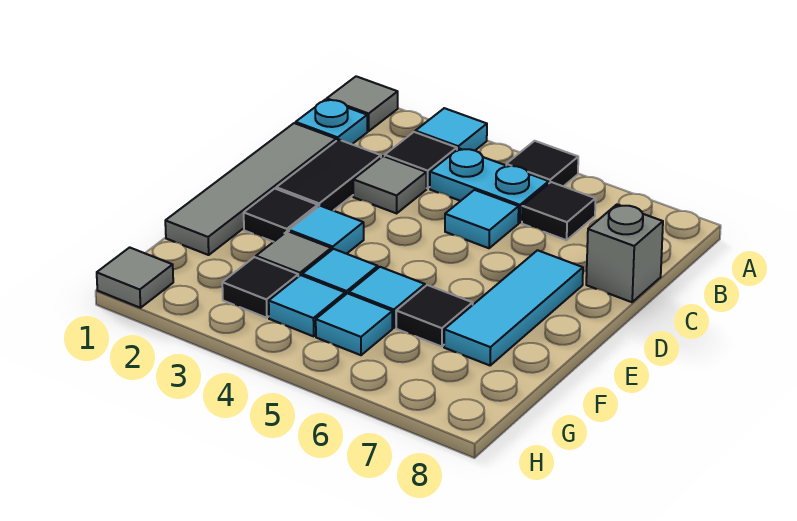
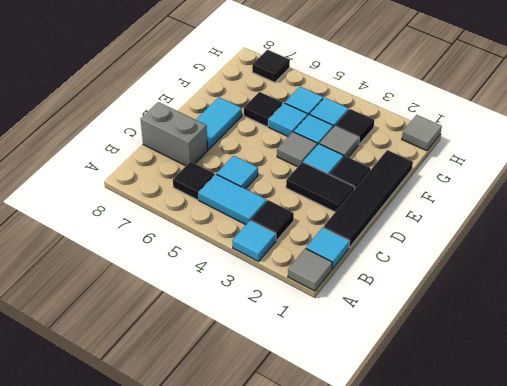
black 1x1 tile [506,141,578,186] -> black 1x1 tile moved to [252,50,290,82]
cyan 1x1 plate [296,100,367,144] -> cyan 1x1 tile [306,228,350,269]
cyan 1x2 plate [430,148,549,223] -> cyan 1x2 tile [198,174,267,225]
grey 1x4 tile [165,123,336,255] -> black 1x4 tile [323,150,413,248]
black 1x2 tile [276,140,381,211] -> black 1x2 tile turned to [286,162,355,212]
grey 1x1 tile [353,156,426,213] -> grey 1x1 tile moved to [277,132,317,167]
grey 1x1 brick [586,205,663,302] -> grey 1x2 brick [140,102,208,166]
cyan 1x3 tile [444,250,583,365] -> cyan 1x2 tile [196,97,242,150]

